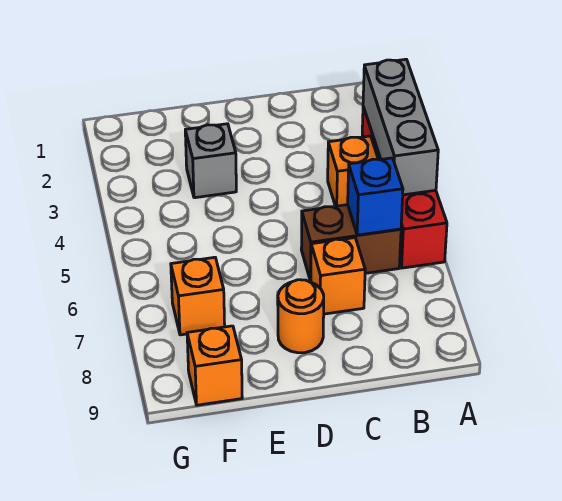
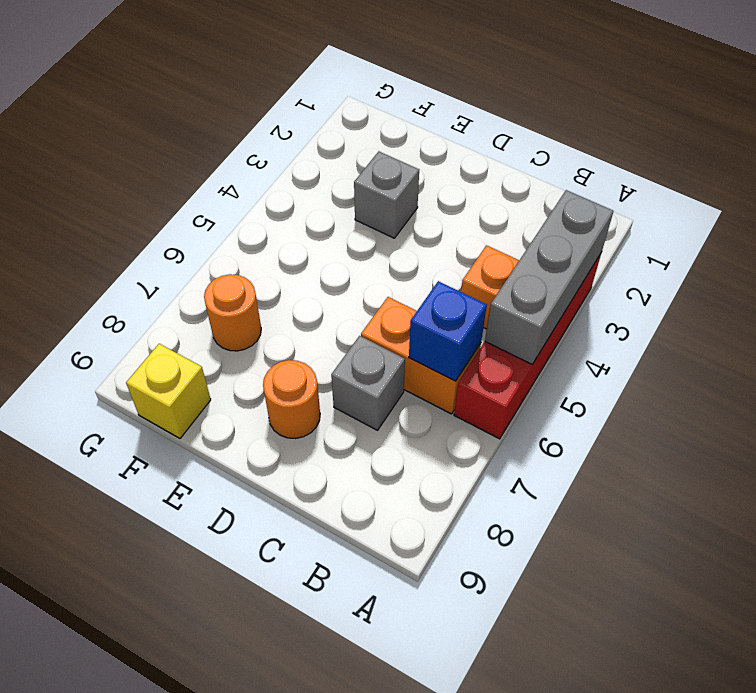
brown 1x2 brick [301,205,401,281] -> orange 1x2 brick [361,297,481,414]
orange 1x1 brick [311,238,365,314] -> grey 1x1 brick [331,336,405,430]
orange 1x1 brick [171,257,225,335] -> orange 1x1 round brick [204,274,261,351]
orange 1x1 brick [187,326,242,405] -> yellow 1x1 brick [126,344,211,438]

